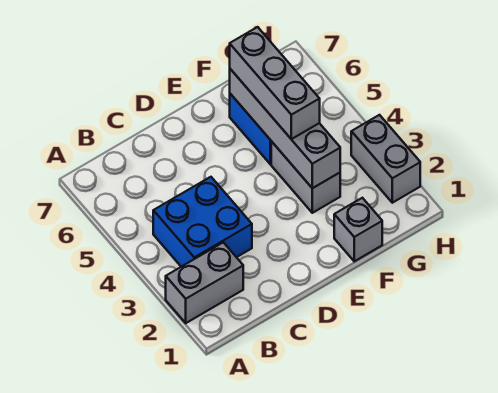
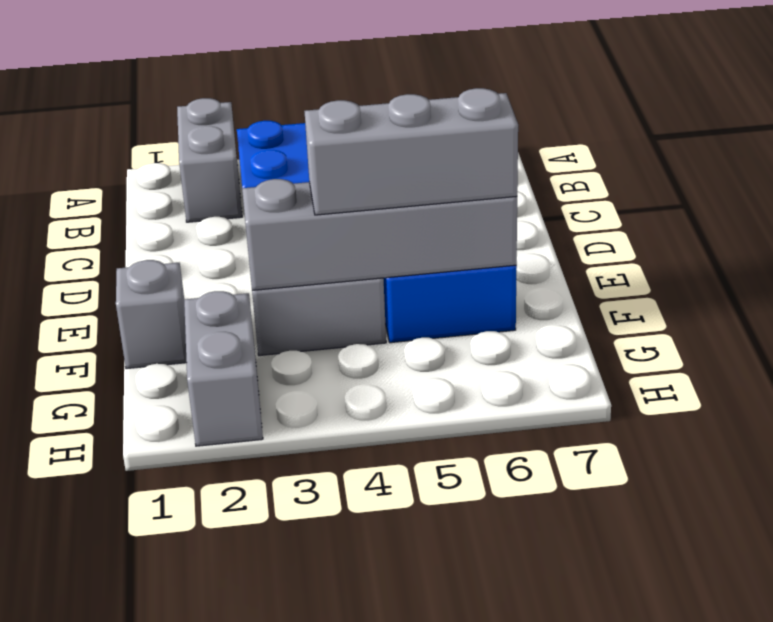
grey 1x2 brick [351,115,420,203] -> grey 1x2 brick turned to [184,291,263,446]

